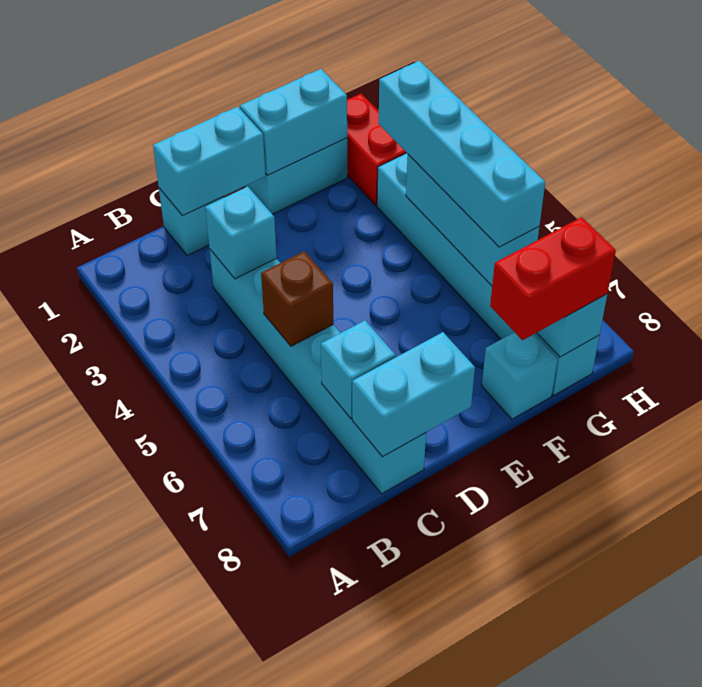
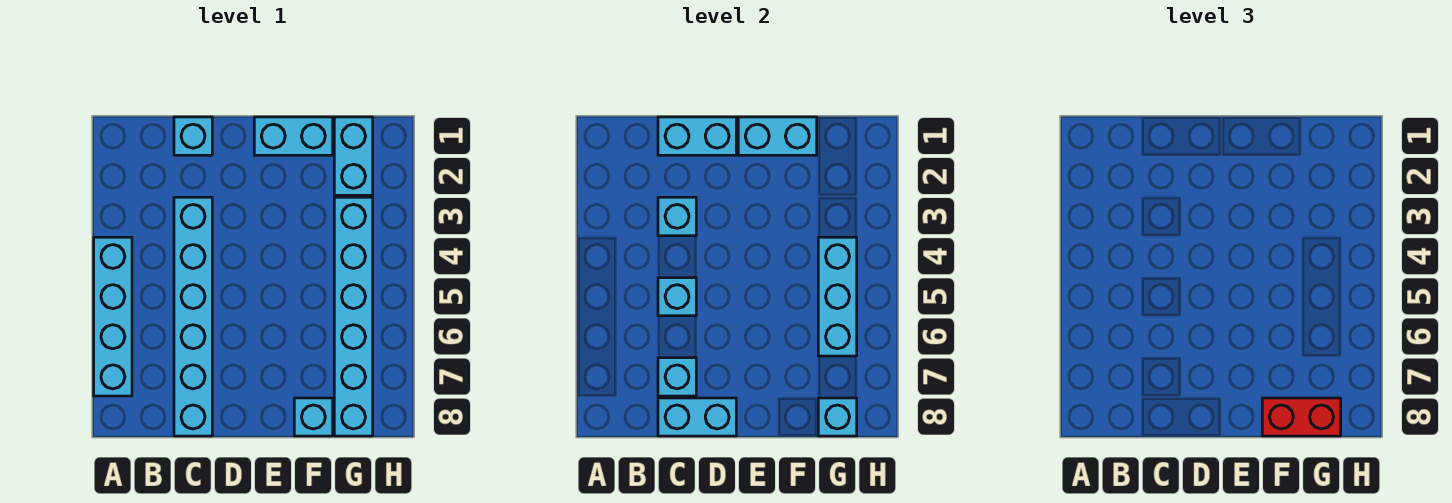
brown 1x1 brick [261,251,333,346] -> cyan 1x1 brick [658,278,696,316]
red 1x2 brick [347,94,406,205] -> cyan 1x2 brick [334,117,373,195]
cyan 1x4 brick [379,61,545,247] -> cyan 1x4 brick moved to [94,237,132,396]

